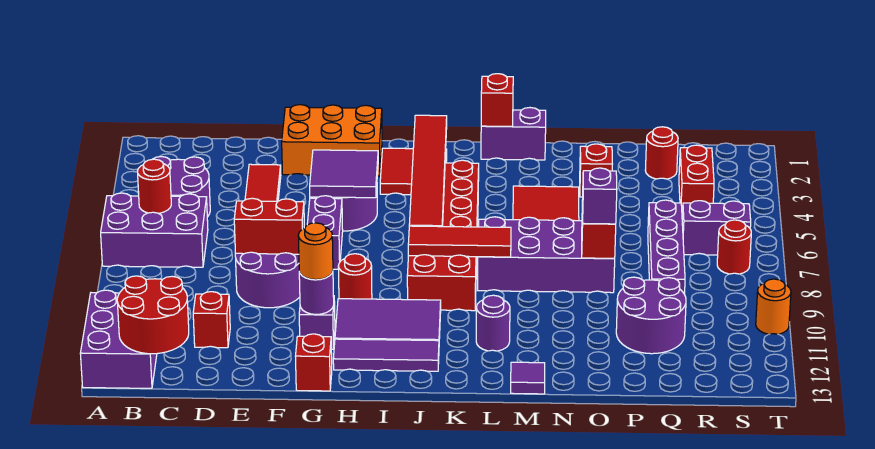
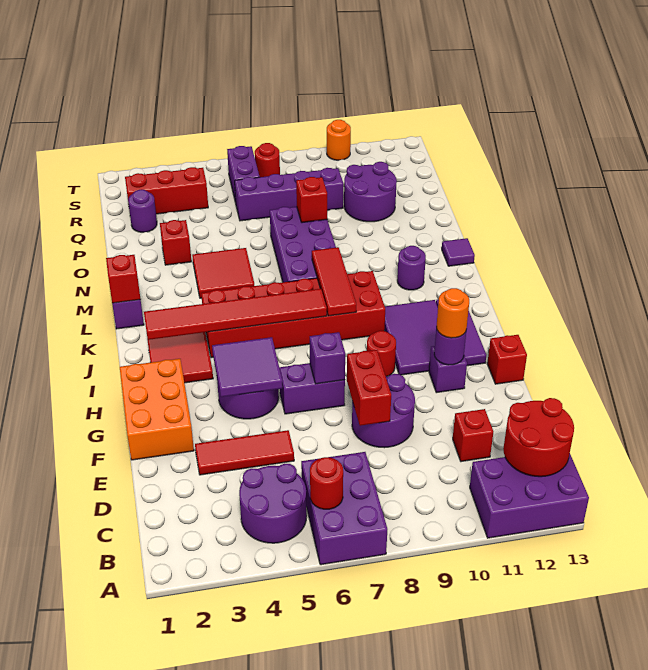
purple 1x1 brick [582,168,617,224] -> purple 1x1 brick moved to [310,332,345,384]
red 1x1 round brick [645,127,678,179] -> purple 1x1 round brick [128,190,157,232]
red 1x2 brick [679,145,714,215] -> red 1x3 brick [125,167,208,214]

